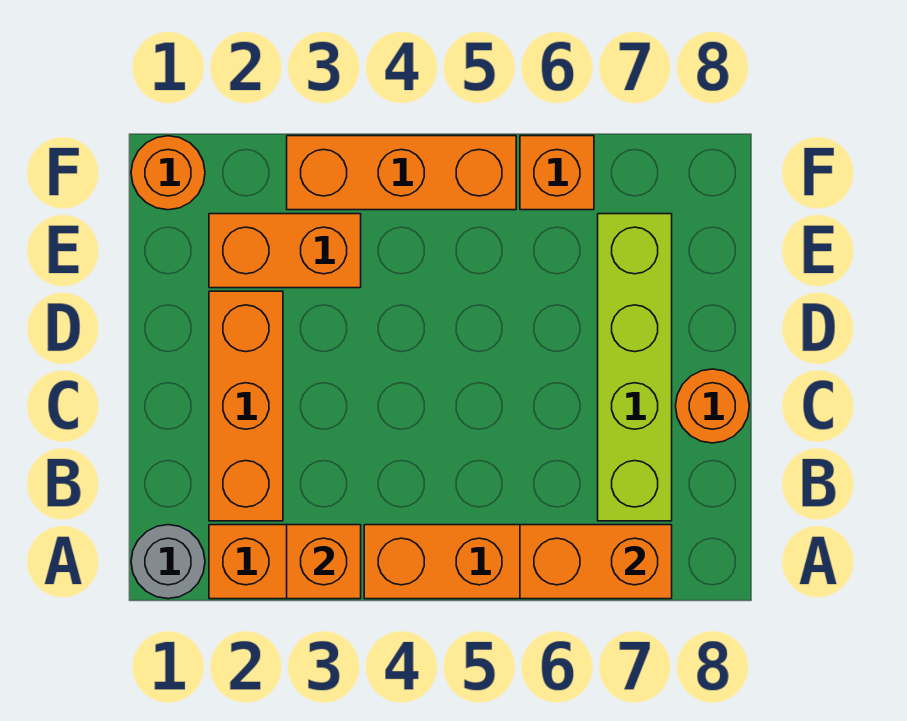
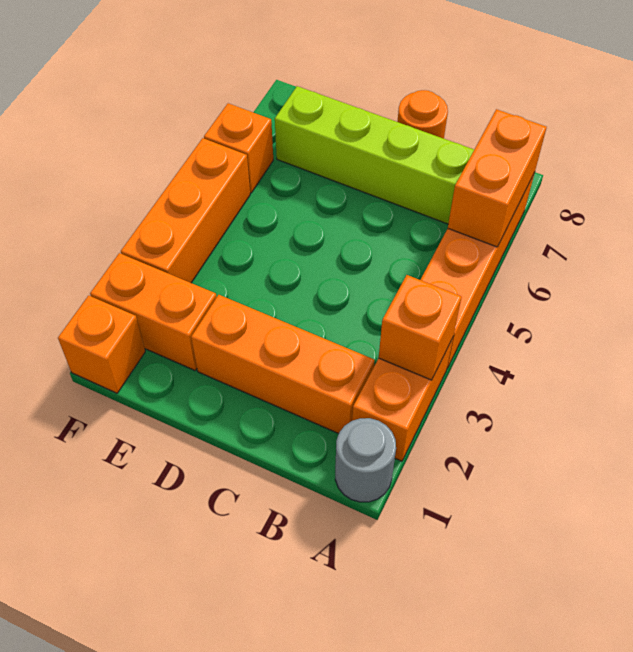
orange 1x2 brick [209,214,361,288] -> orange 1x2 brick turned to [90,253,217,370]
orange 1x1 round brick [131,136,205,210] -> orange 1x1 brick [58,296,145,393]

